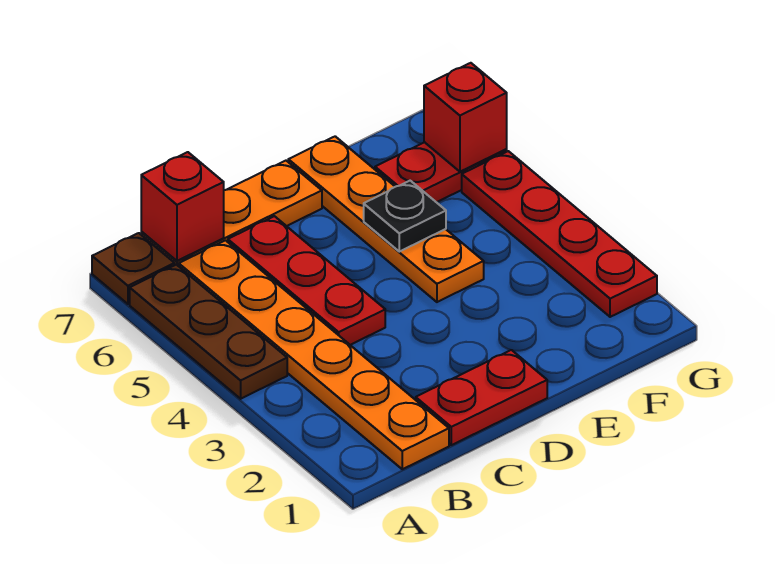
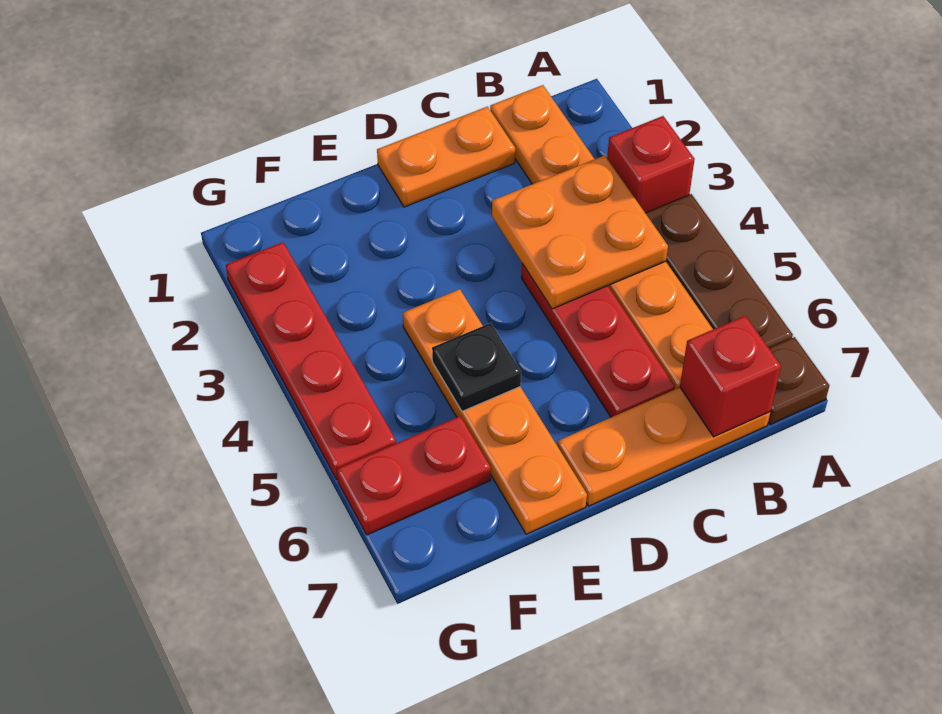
none -> orange 2x2 plate [492,155,668,309]
red 1x2 plate [416,350,547,445] -> orange 1x2 plate [377,107,515,207]
red 1x1 brick [424,63,507,172] -> red 1x1 brick moved to [607,116,695,213]

